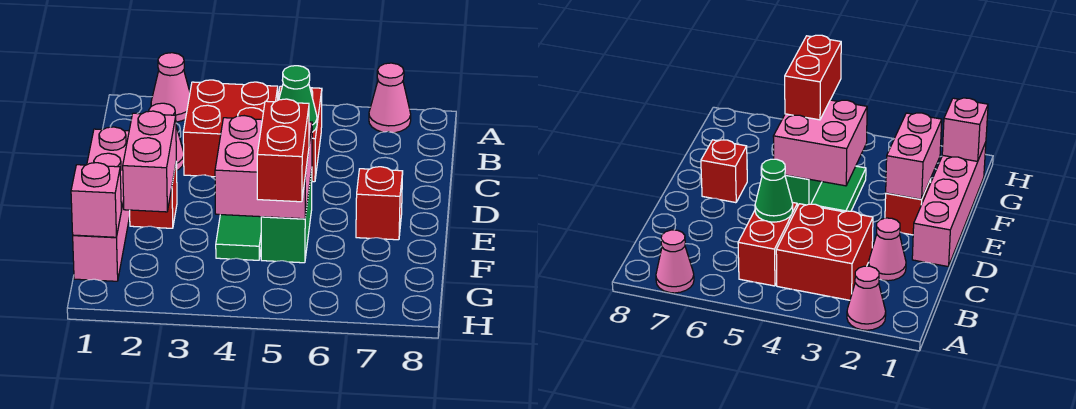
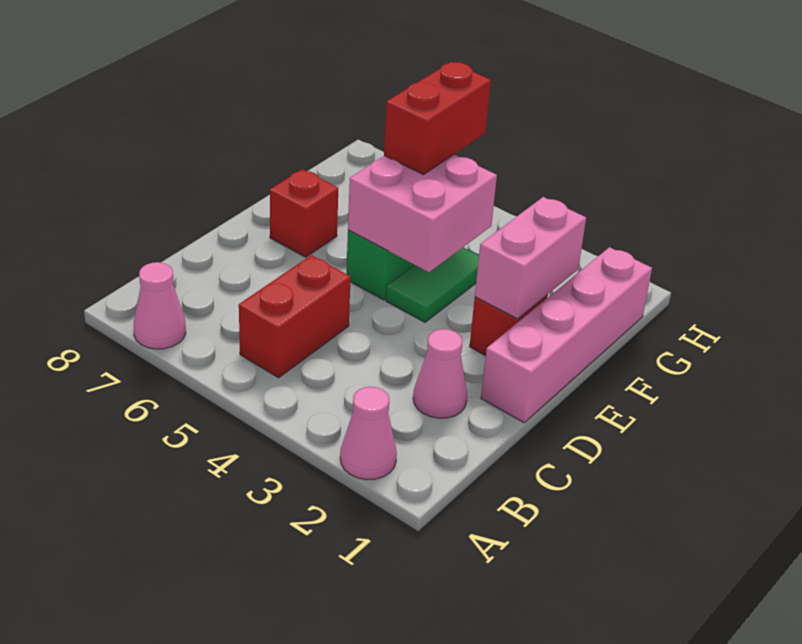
red 2x2 brick [183,80,278,177] -> none
green 1x1 cone [279,66,317,132] -> none
pink 1x1 brick [71,163,121,237] -> none

